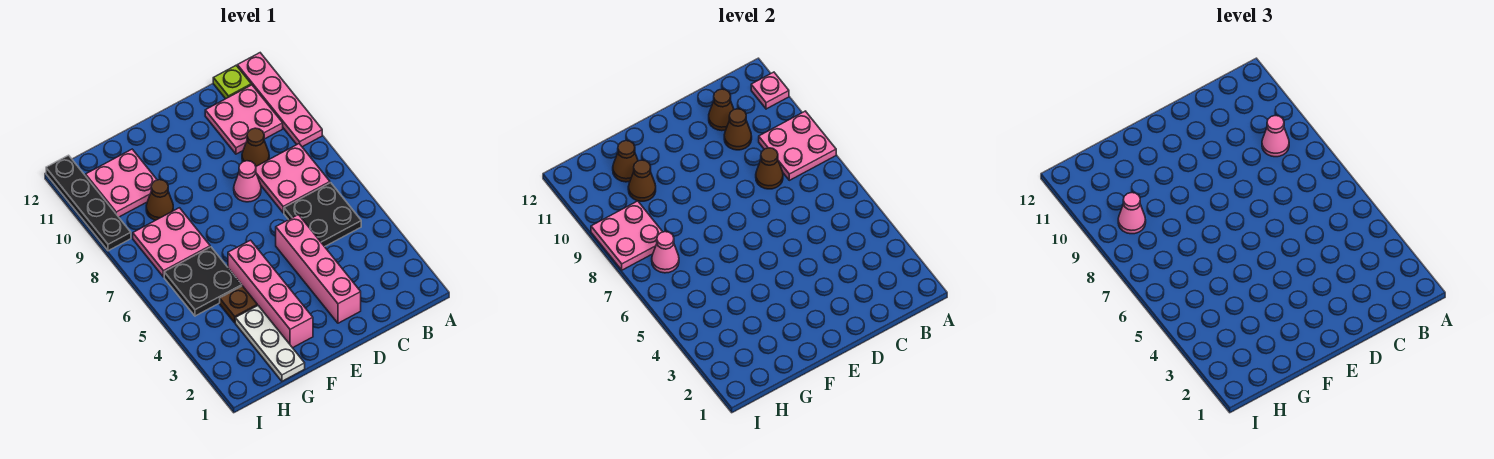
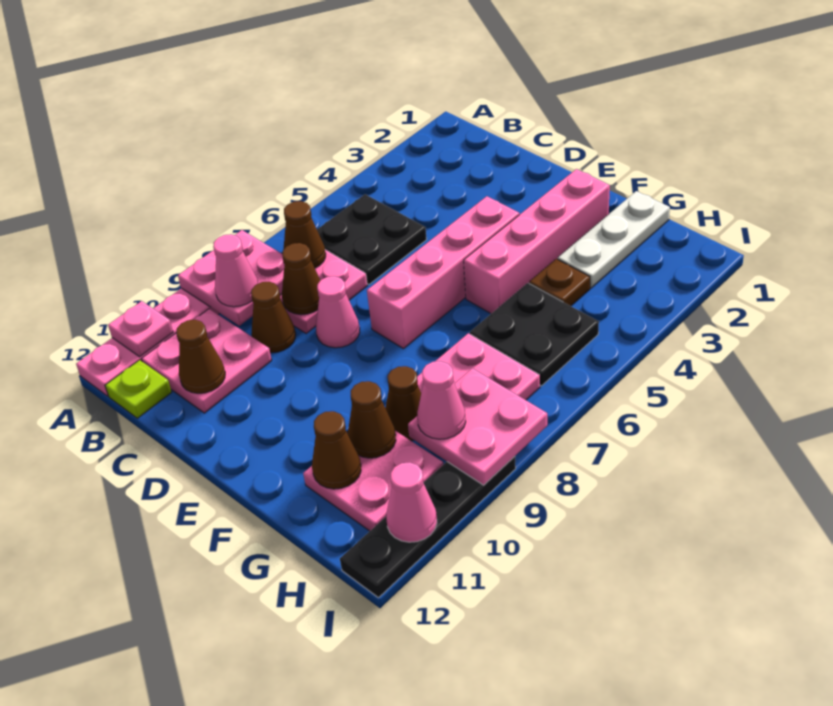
brown 1x1 cone [724,109,752,150] -> brown 1x1 cone moved to [283,201,326,268]
pink 1x4 brick [276,215,361,323] -> pink 1x4 brick moved to [367,196,519,349]
pink 1x1 cone [652,232,679,273] -> pink 1x1 cone moved to [386,462,437,542]

